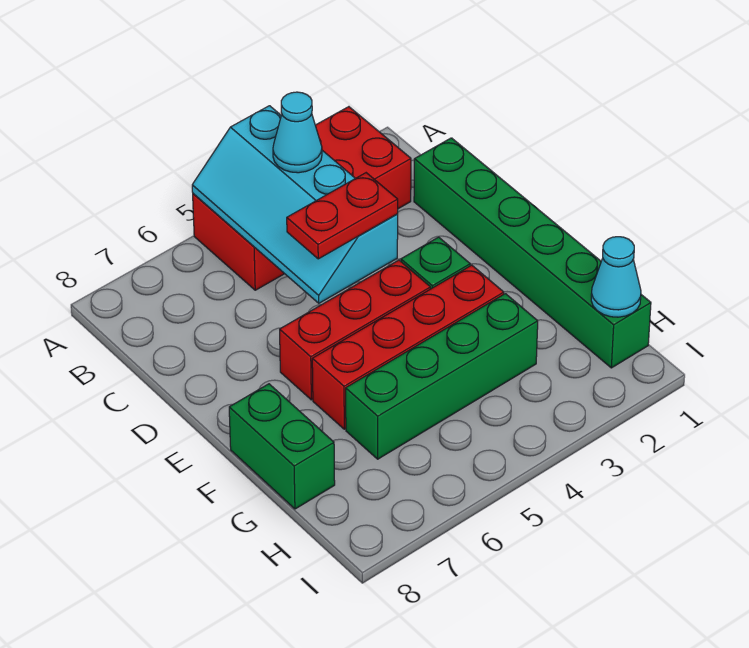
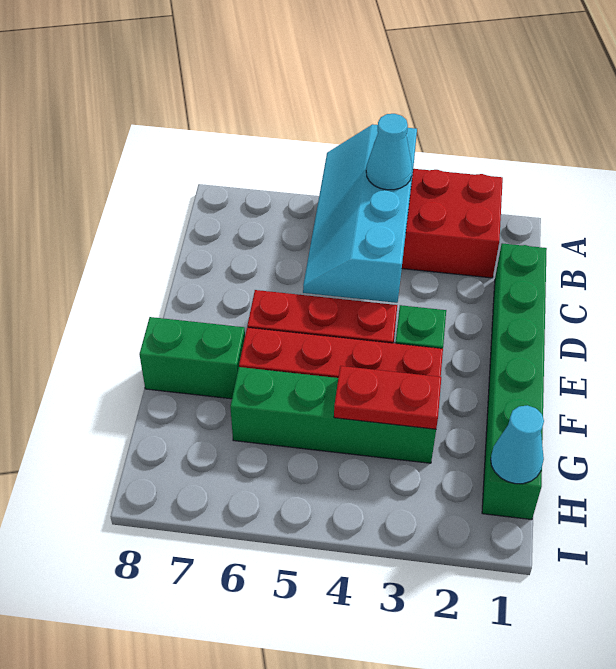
red 1x2 plate [287,173,398,259] -> red 1x2 plate moved to [334,366,441,429]
green 1x2 brick [229,384,335,509] -> green 1x2 brick turned to [139,317,245,399]

